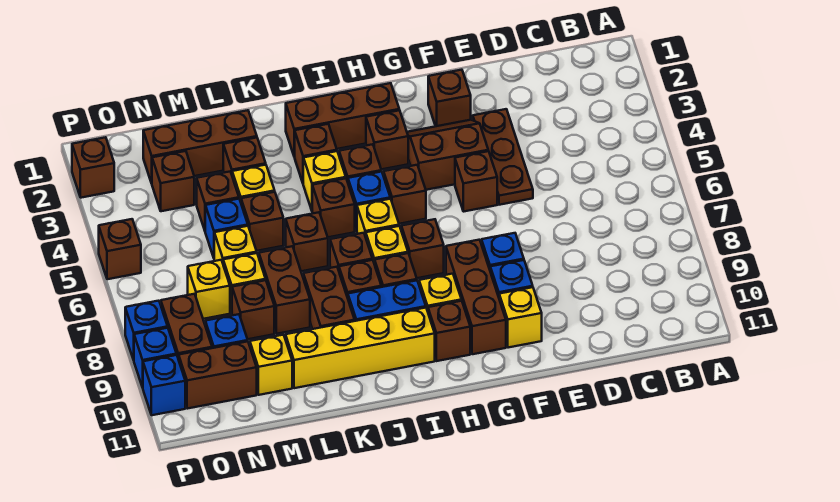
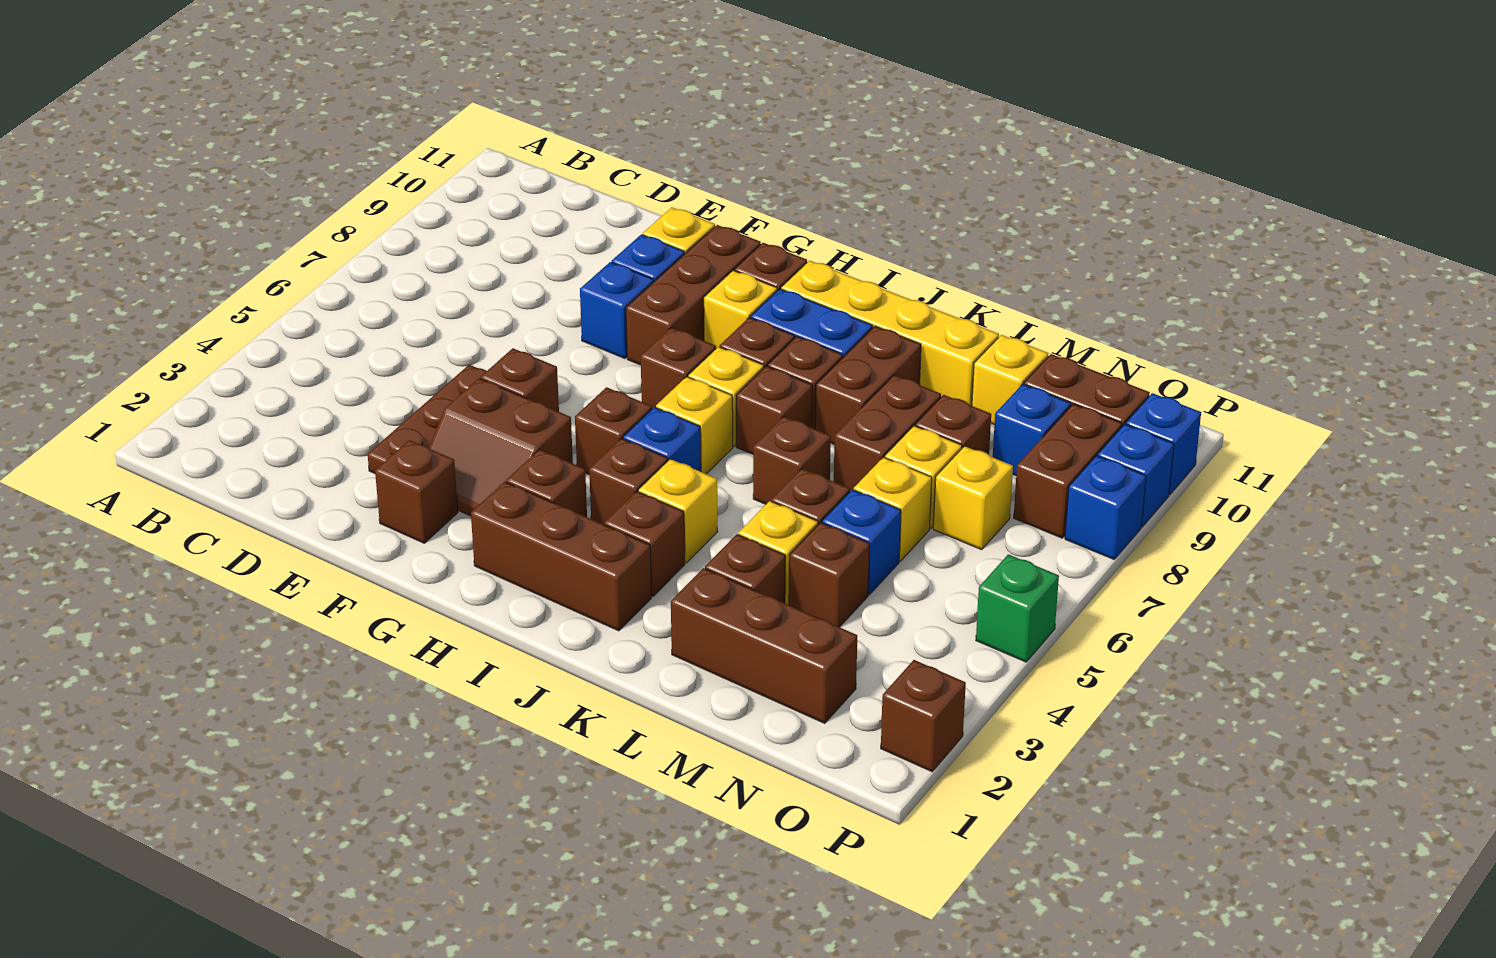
brown 1x1 brick [312,178,355,237] -> none
brown 1x1 brick [152,151,194,211] -> none
brown 1x1 brick [99,219,141,279] -> green 1x1 brick [976,554,1059,662]

